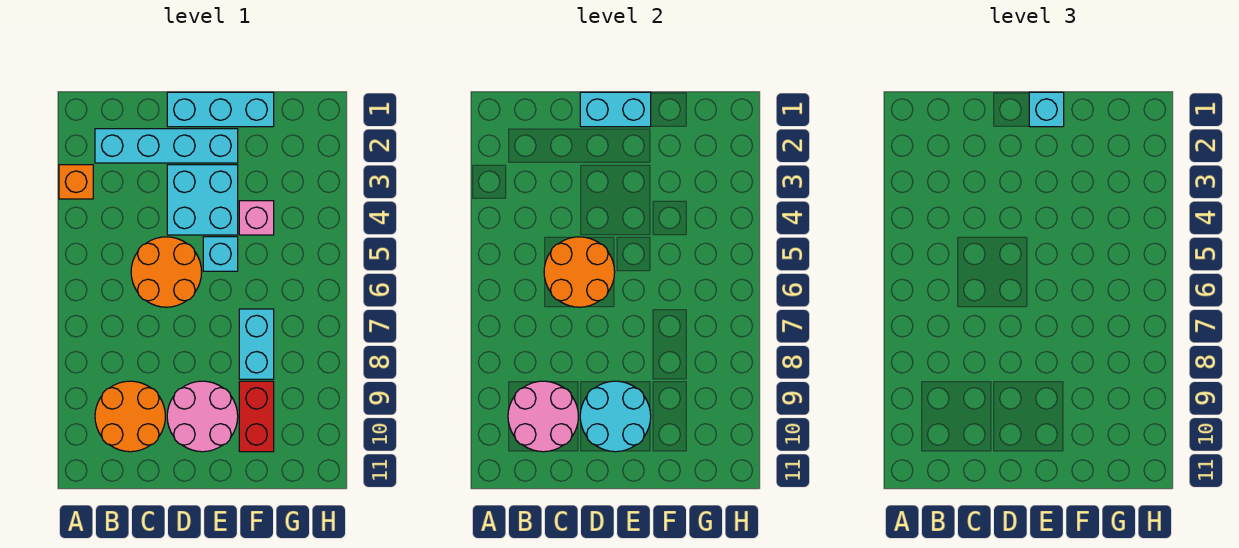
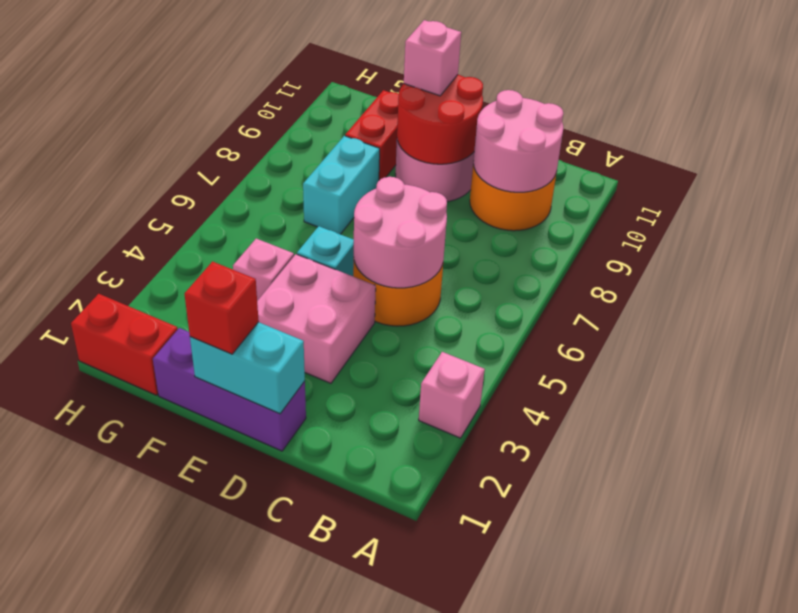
orange 1x1 brick [59,165,93,199] -> pink 1x1 brick [419,352,485,438]
cyan 1x4 brick [95,129,238,163] -> none
orange 2x2 round brick [544,237,615,307] -> pink 2x2 round brick [354,177,447,288]
cyan 1x3 brick [167,92,274,127] -> purple 1x3 brick [153,328,306,451]
cyan 2x2 brick [167,165,238,235] -> pink 2x2 brick [257,254,376,383]
cyan 2x2 round brick [580,381,651,452] -> red 2x2 round brick [397,75,483,164]
cyan 1x1 brick [1029,92,1064,127] -> red 1x1 brick [185,262,259,354]
none -> pink 1x1 brick [404,20,461,96]
none -> red 1x2 brick [71,294,178,395]

